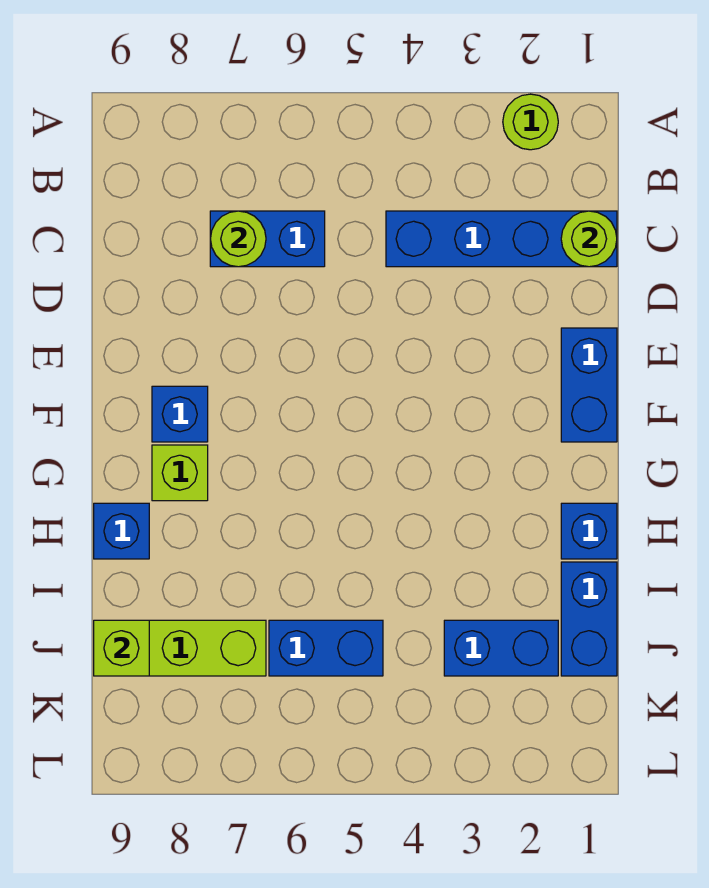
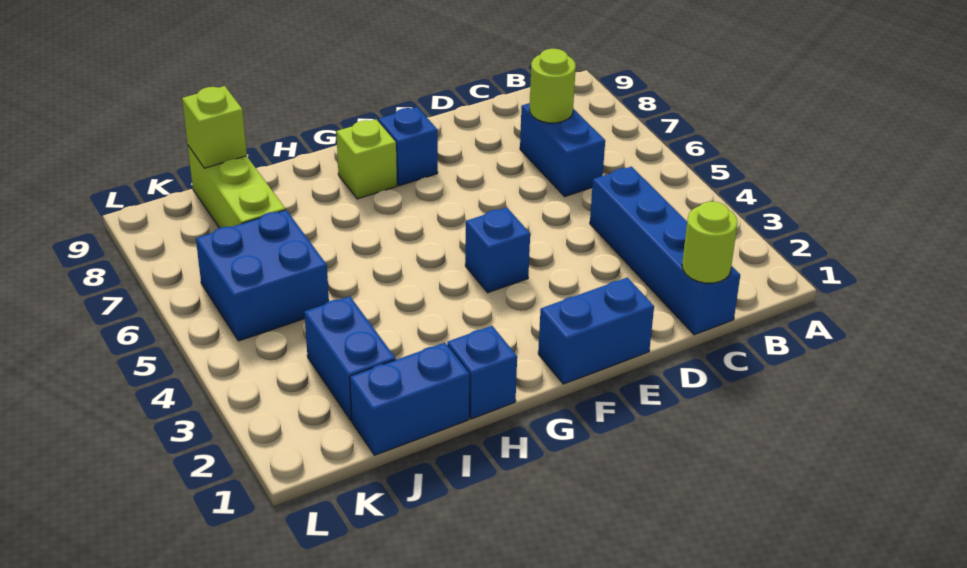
lime 1x1 round brick [503,94,558,150] -> none
blue 1x1 brick [94,503,149,559] -> blue 1x1 brick moved to [465,207,530,293]
blue 1x2 brick [269,620,383,676] -> blue 2x2 brick [196,210,329,341]

